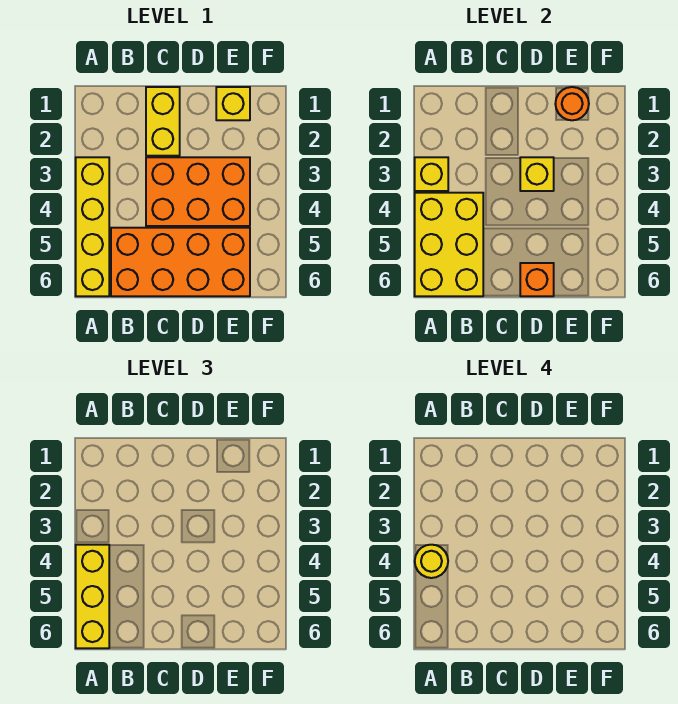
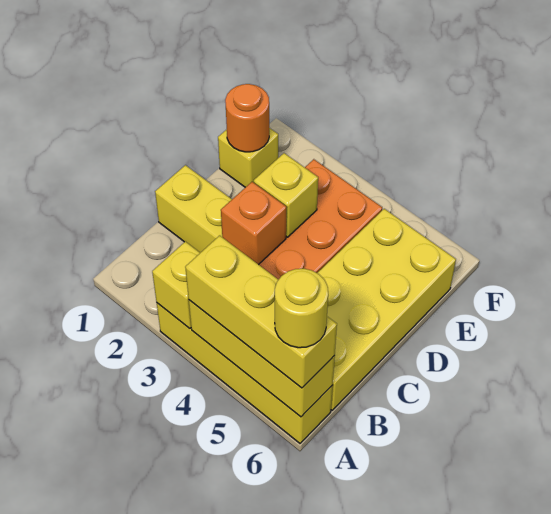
yellow 2x3 brick [415,193,483,296] -> yellow 1x3 brick [189,300,335,417]
yellow 1x1 round brick [415,545,448,578] -> yellow 1x1 round brick moved to [275,269,328,348]
orange 2x4 brick [111,228,250,296] -> yellow 2x4 brick [318,209,456,410]
orange 1x1 brick [520,263,554,296] -> orange 1x1 brick moved to [221,182,286,265]

